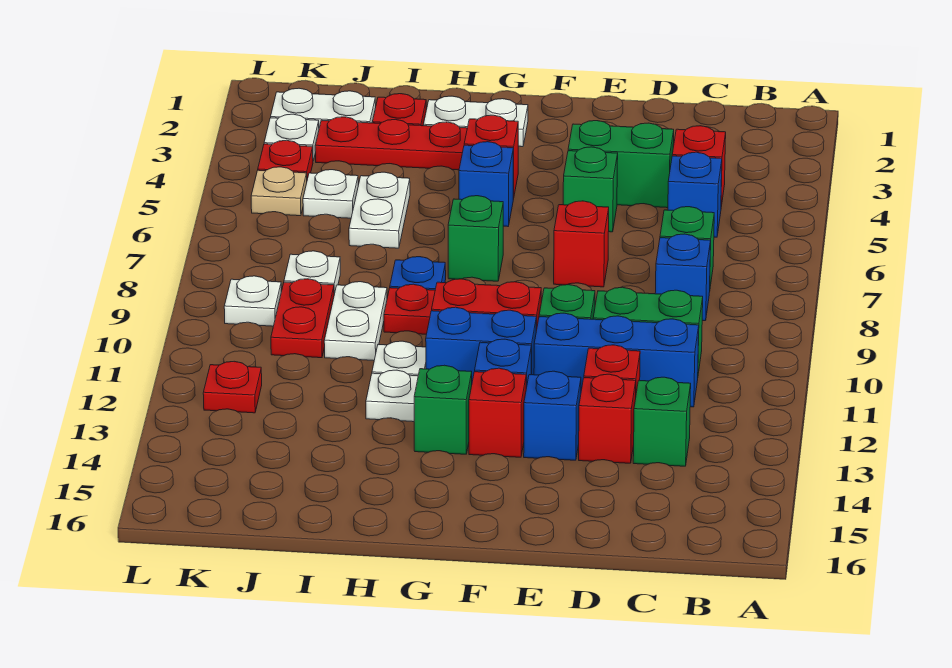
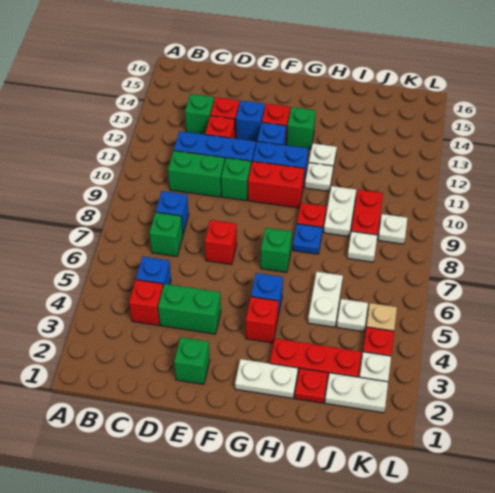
green 1x1 brick [563,147,618,232] -> green 1x1 brick moved to [174,337,210,384]
red 1x1 plate [203,361,262,413] -> none

